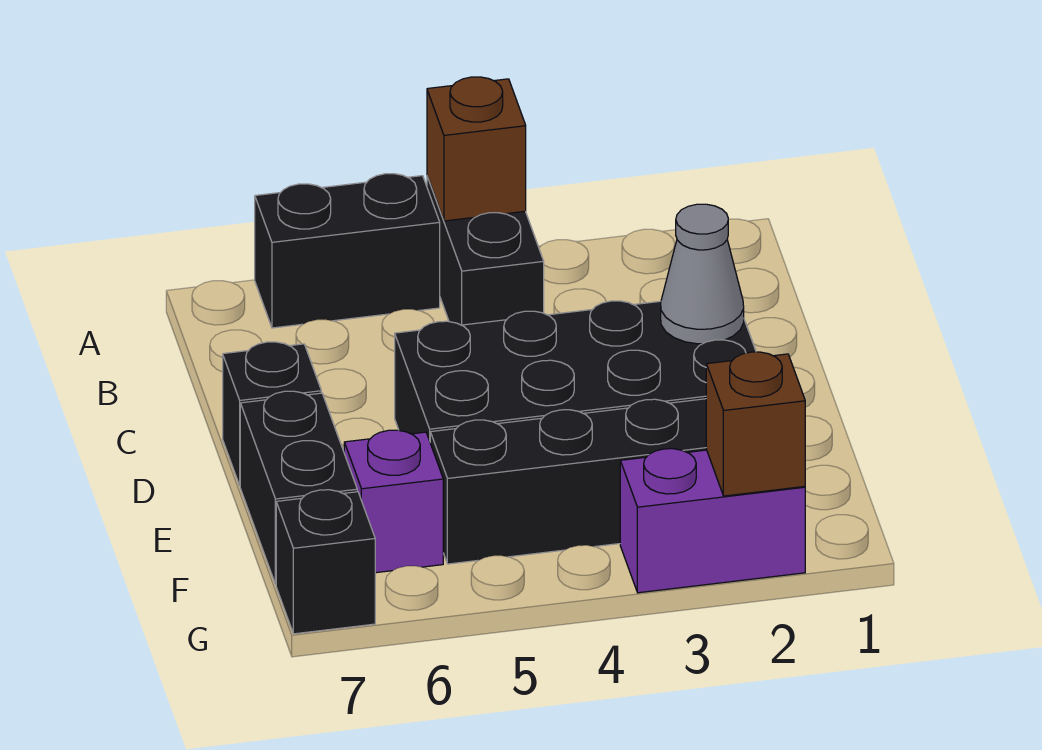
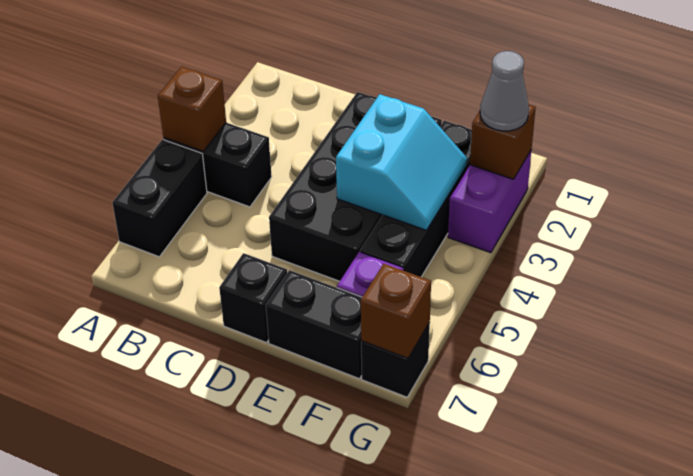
grey 1x1 cone [661,204,744,344] -> grey 1x1 cone moved to [480,51,529,131]
none -> cyan 2x2 slope [336,94,467,230]
none -> brown 1x1 brick [361,264,431,359]

